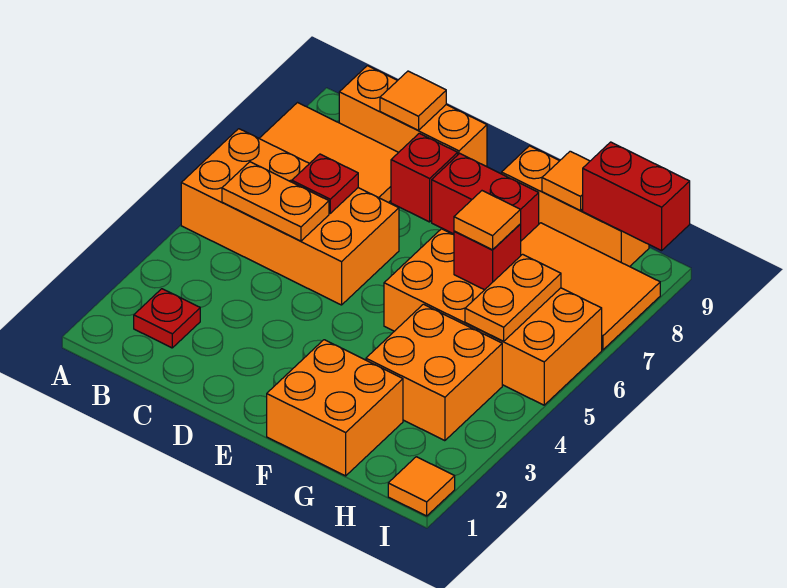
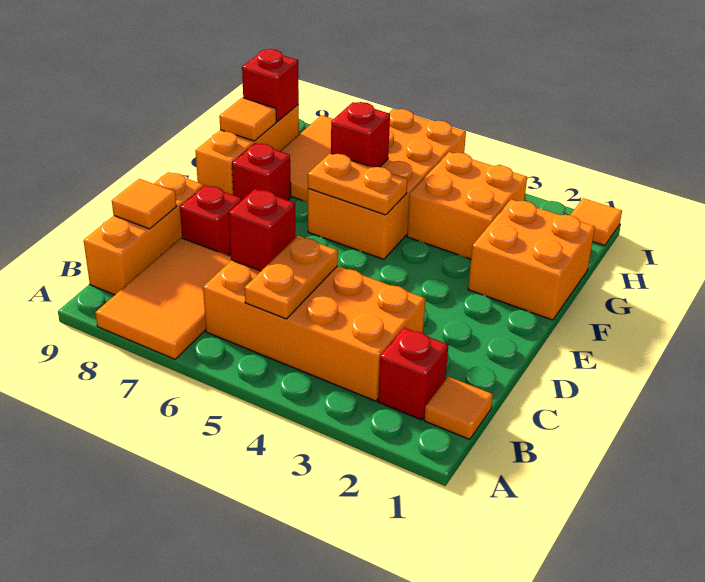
orange 2x4 brick [181,129,399,305] -> orange 2x4 brick turned to [203,260,425,401]
red 1x1 plate [134,289,200,348] -> red 1x1 brick [378,328,448,420]
red 1x1 plate [292,154,358,213] -> red 1x1 brick [229,189,295,271]
red 1x2 brick [432,153,539,241] -> red 1x1 brick [232,143,291,201]
orange 1x1 tile [454,191,521,250] -> orange 1x1 tile moved to [424,377,493,439]
orange 1x2 plate [465,254,561,341] -> orange 1x2 plate moved to [308,153,407,215]
red 1x2 brick [583,142,690,251] -> red 1x1 brick [242,49,299,122]

